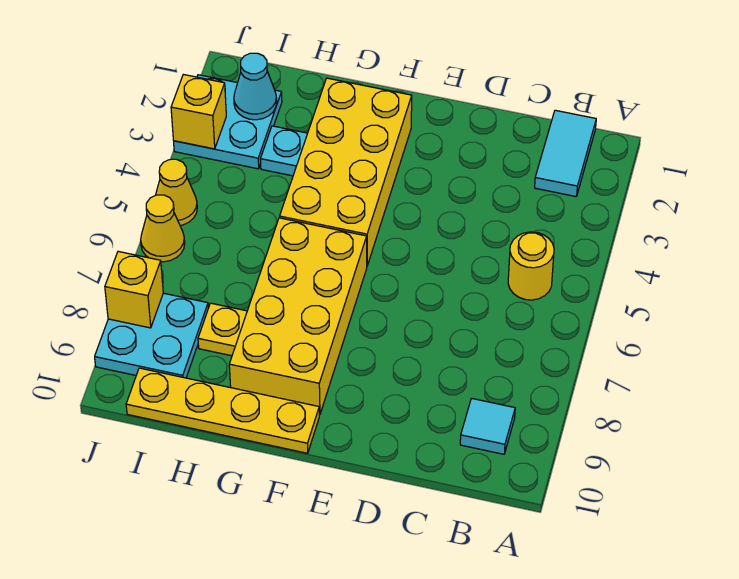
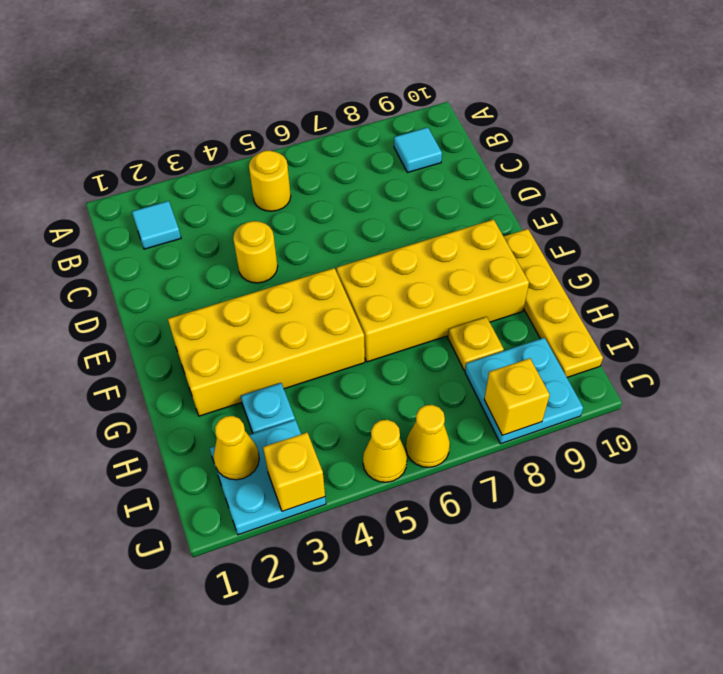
cyan 1x2 tile [535,110,596,196] -> cyan 1x1 tile [132,201,181,249]
none -> yellow 1x1 round brick [233,221,278,283]
cyan 1x1 cone [234,53,277,120] -> yellow 1x1 cone [214,416,259,480]

